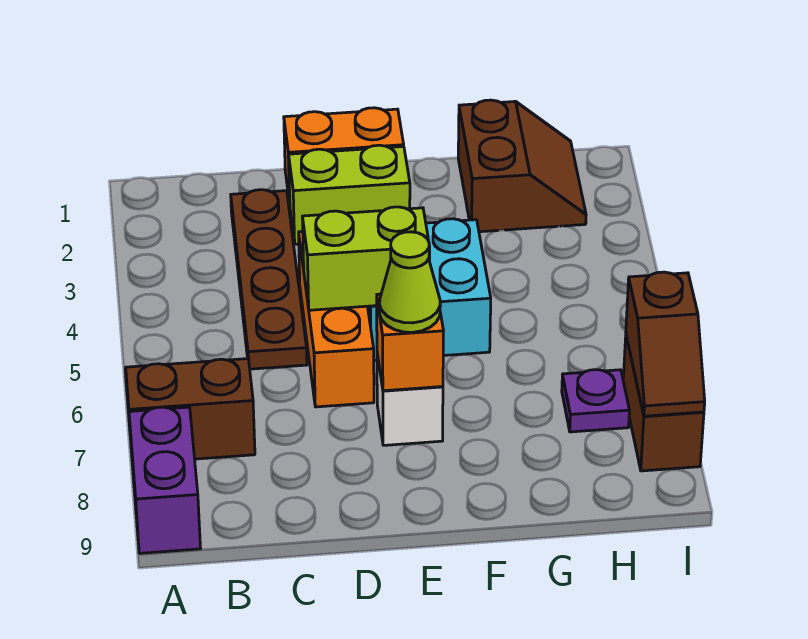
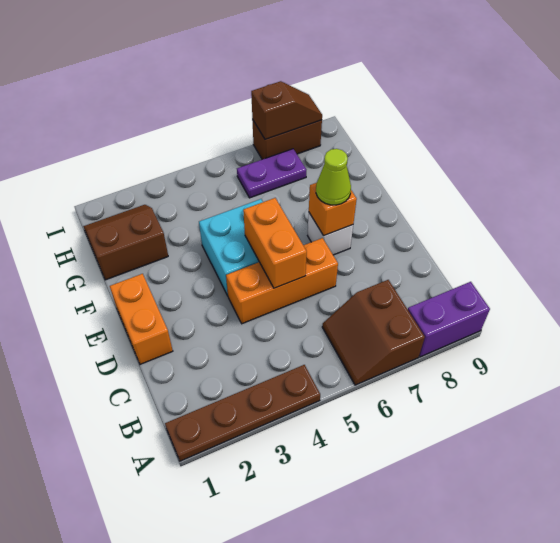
brown 1x4 plate [231,190,307,369] -> brown 1x4 plate moved to [165,365,320,461]
lime 1x2 brick [289,145,410,244] -> none
lime 1x2 brick [302,207,430,310] -> orange 1x2 brick [243,198,307,288]
purple 1x1 plate [562,370,629,432] -> purple 1x2 plate [237,149,306,198]

